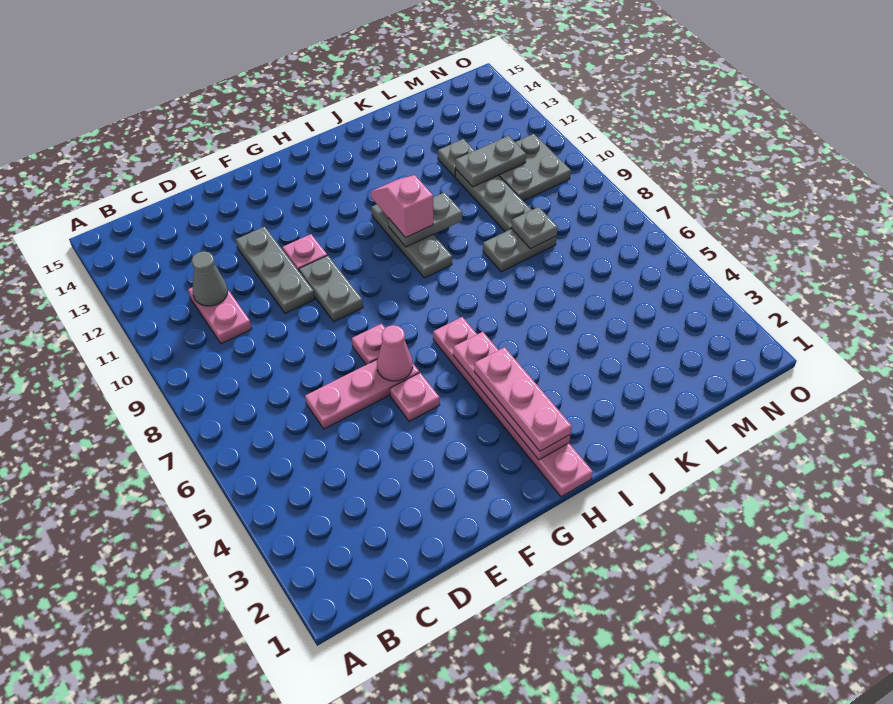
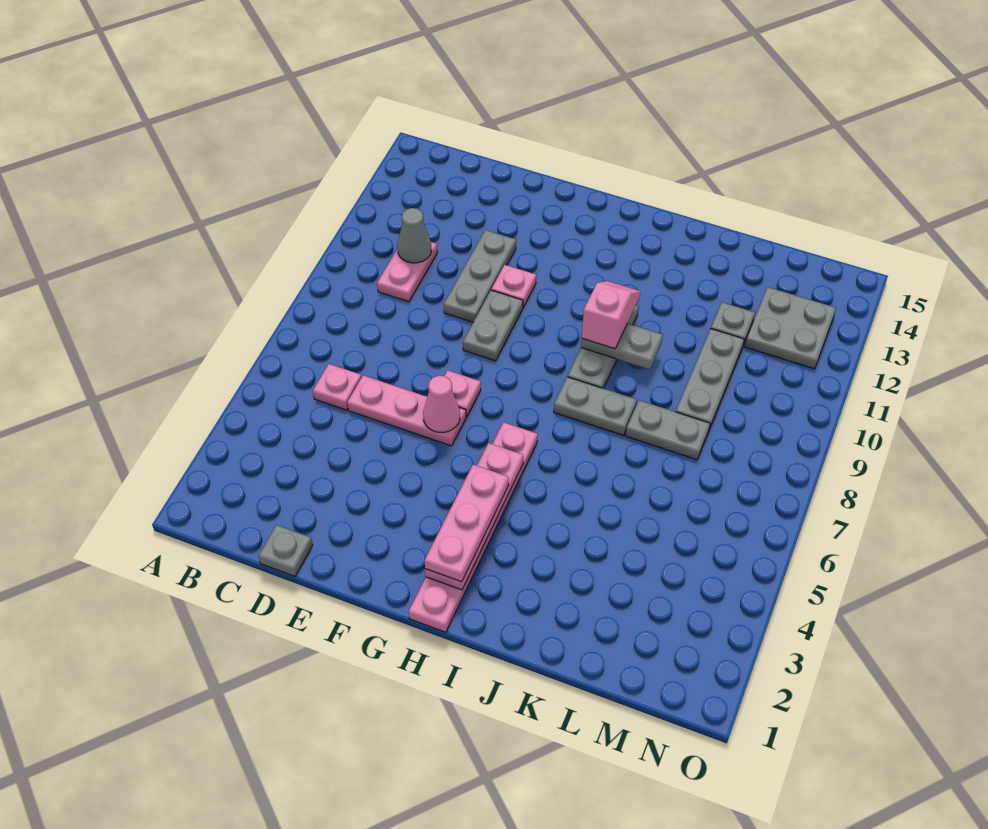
pink 1x1 plate [390,373,440,421] -> pink 1x1 plate moved to [313,364,362,410]
grey 1x1 plate [511,207,558,249] -> grey 1x1 plate moved to [259,525,313,576]
grey 1x2 plate [456,136,526,187] -> grey 1x2 plate moved to [554,377,637,435]
grey 2x2 plate [499,134,571,201] -> grey 2x2 plate moved to [745,287,836,369]

